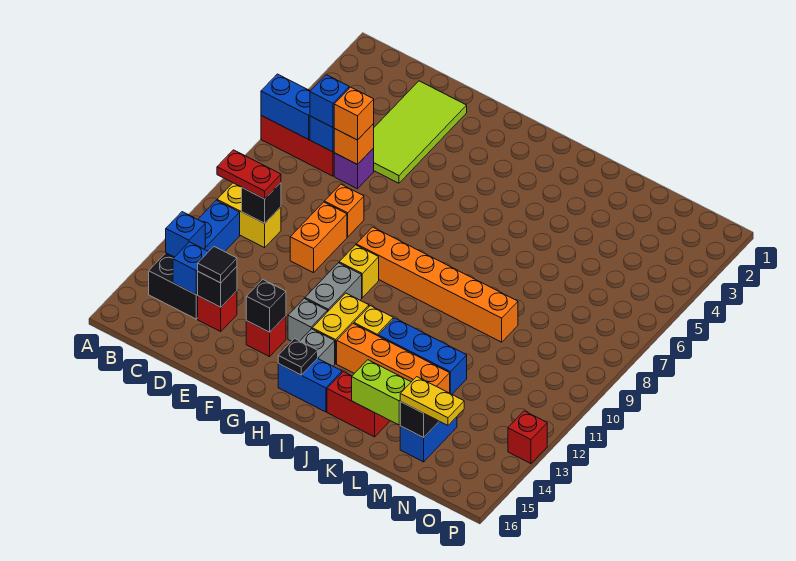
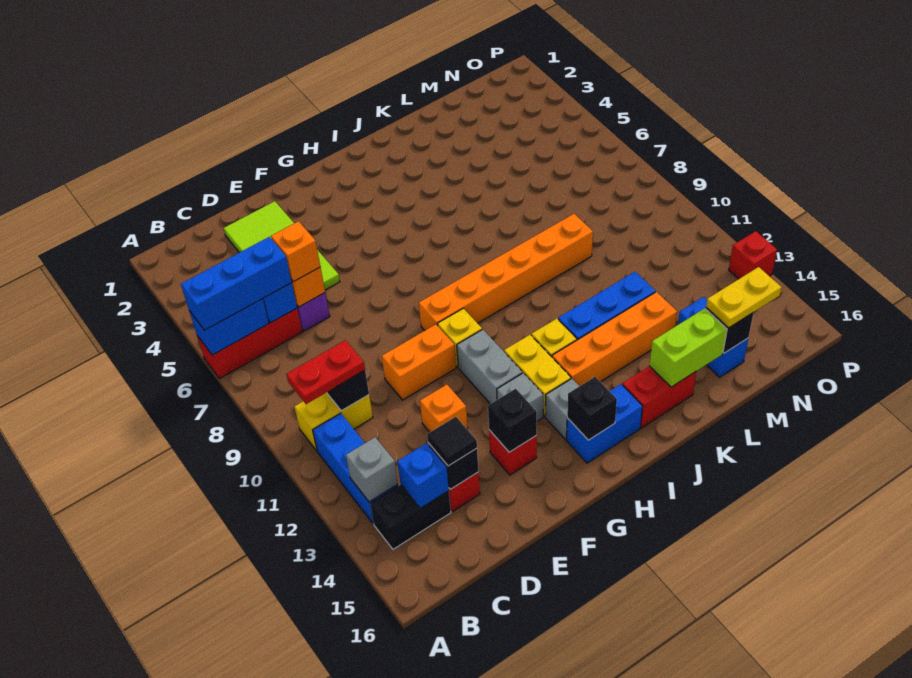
blue 1x1 brick [166,212,205,257] -> grey 1x1 brick [346,437,398,502]
blue 1x1 brick [310,75,349,127] -> blue 1x3 brick [181,237,292,330]
orange 1x1 brick [325,184,364,237] -> orange 1x1 brick moved to [420,385,468,432]
orange 1x2 brick [290,202,347,273] -> orange 1x2 brick turned to [382,324,456,400]
black 1x1 plate [278,339,318,375] -> black 1x1 brick [567,377,617,440]

